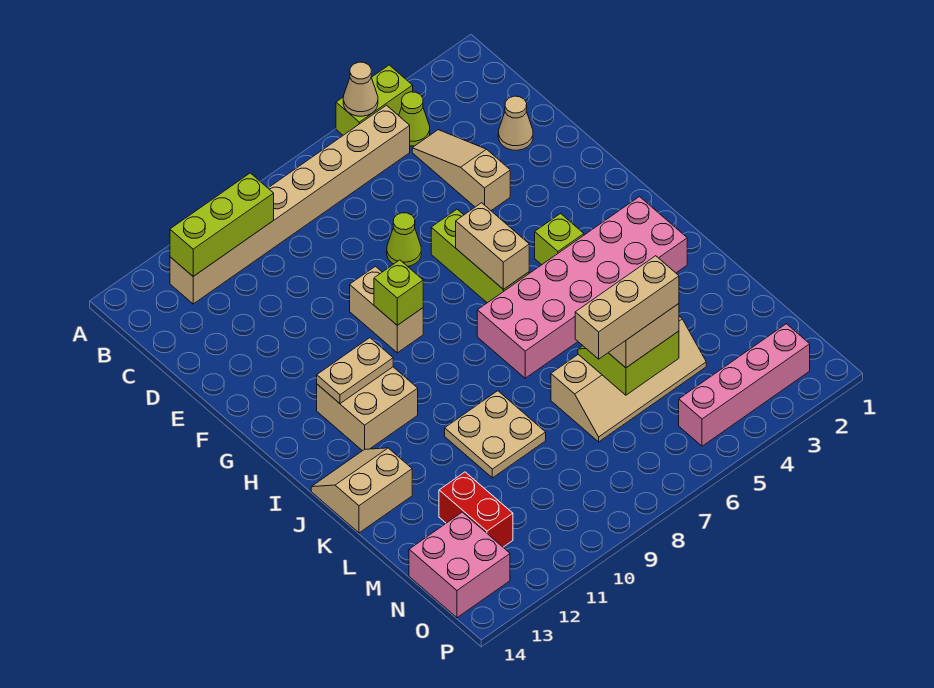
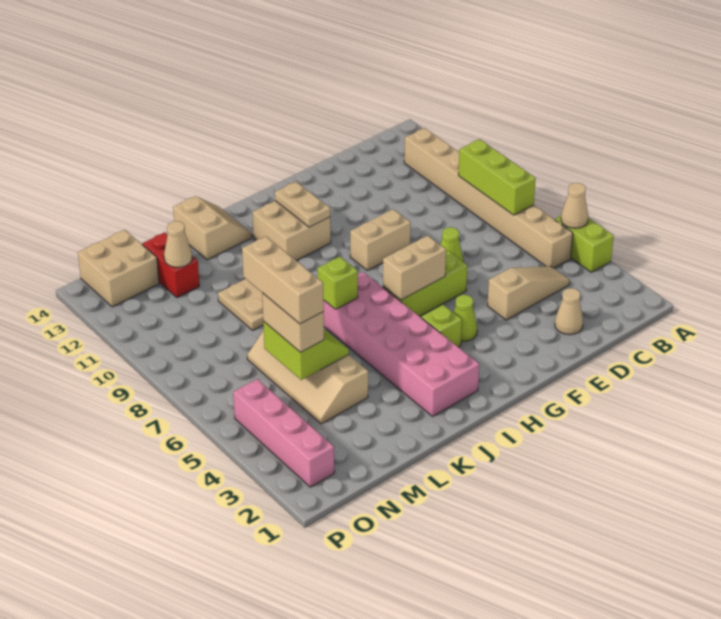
lime 1x1 cone [399,92,430,146] -> lime 1x1 cone moved to [454,295,477,341]
lime 1x3 brick [170,173,274,276] -> lime 1x3 brick moved to [458,139,536,215]
lime 1x1 brick [374,260,423,325] -> lime 1x1 brick moved to [317,257,358,309]
red 1x2 brick [439,472,513,547] -> red 1x2 brick turned to [142,232,199,298]
none -> tan 1x1 cone [164,221,192,267]
pink 2x2 brick [409,512,510,618] -> tan 2x2 brick [78,230,159,307]

